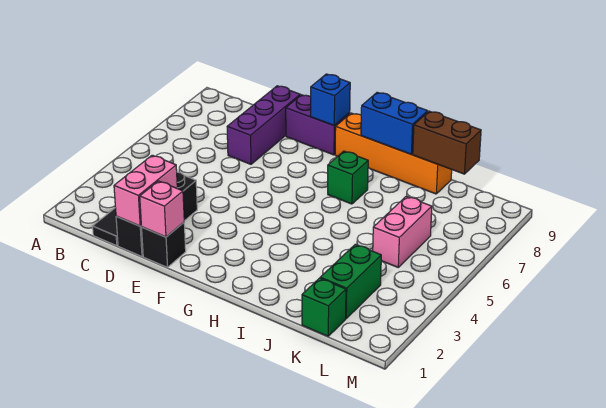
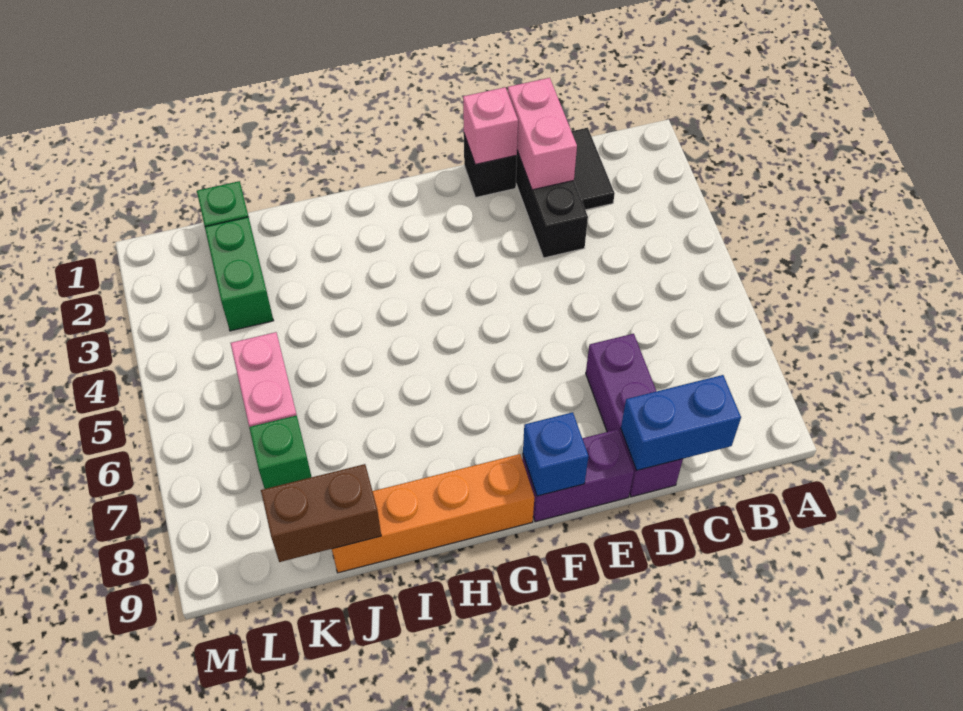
green 1x1 brick [328,151,368,204] -> green 1x1 brick moved to [249,415,311,489]
blue 1x2 brick [361,92,428,154] -> blue 1x2 brick moved to [621,375,741,471]

